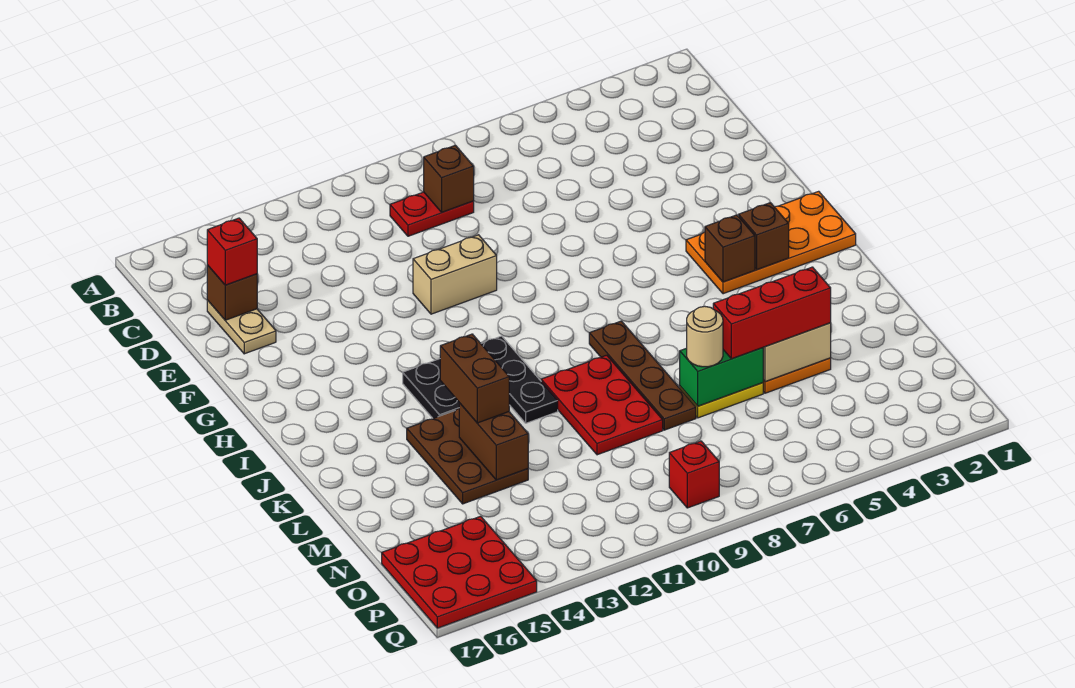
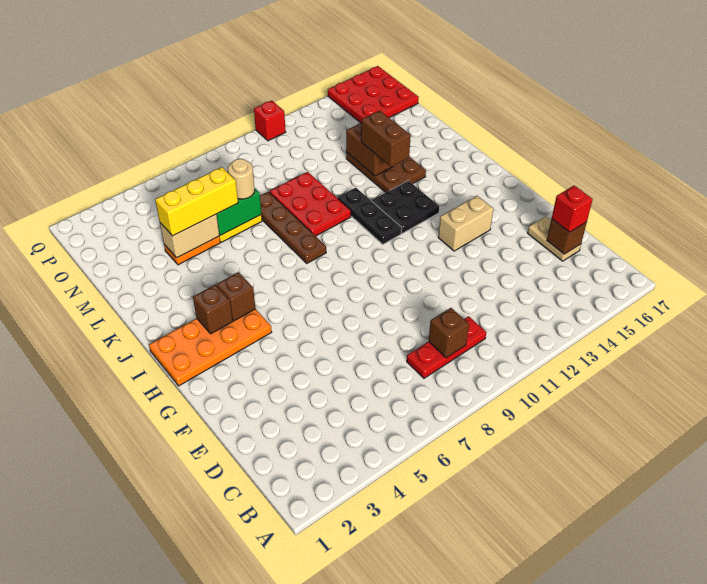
red 1x2 plate [390,192,474,236] -> red 1x3 plate [407,316,486,378]
tan 1x2 brick [413,235,497,314] -> tan 1x2 brick moved to [438,196,494,251]
red 1x3 brick [713,267,831,359] -> yellow 1x3 brick [155,167,238,236]
red 1x1 brick [669,441,719,508] -> red 1x1 brick moved to [254,100,286,141]

